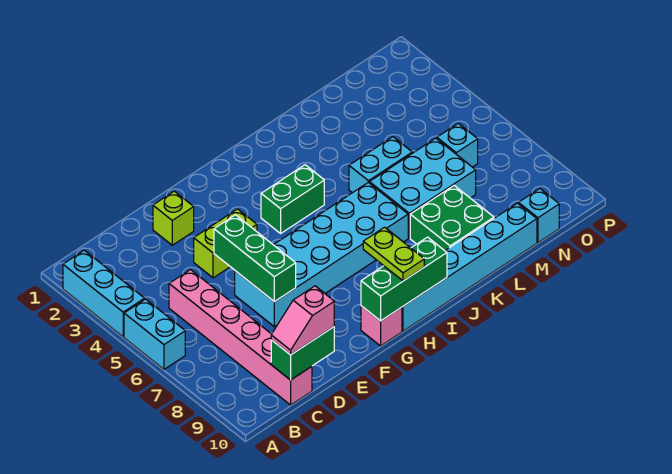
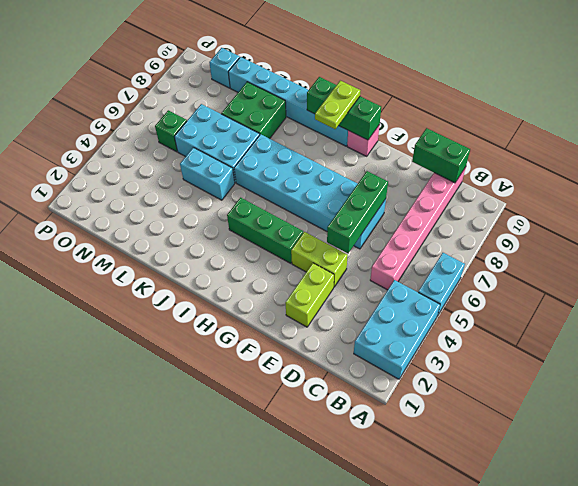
cyan 1x3 brick [63,250,145,337] -> cyan 2x3 brick [354,280,440,379]
pink 1x2 slope [271,286,334,355] -> none
lime 1x1 brick [153,191,194,245] -> lime 1x2 brick [285,263,334,327]
green 1x2 brick [261,165,324,233] -> green 1x3 brick [227,198,303,263]
cyan 1x1 brick [437,123,478,167] -> green 1x1 brick [155,110,187,152]

